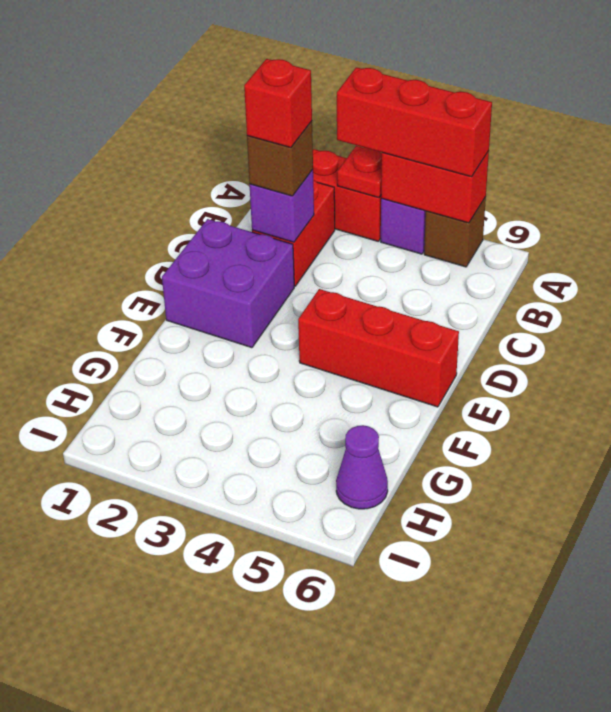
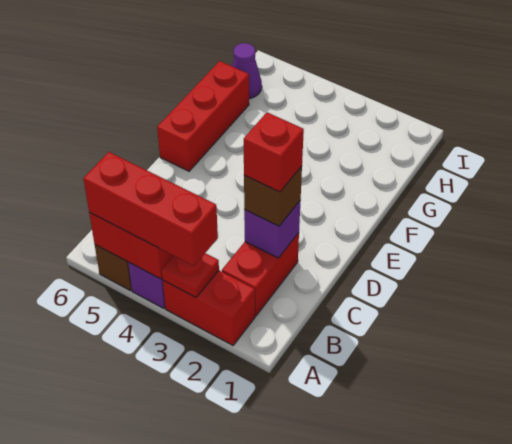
purple 2x2 brick [162,219,294,348] -> none
red 1x3 brick [298,289,459,407] -> red 1x3 brick turned to [157,61,249,171]

